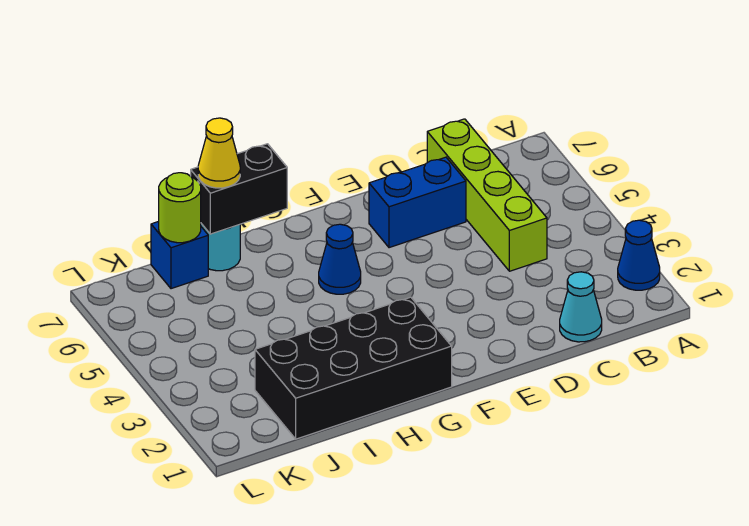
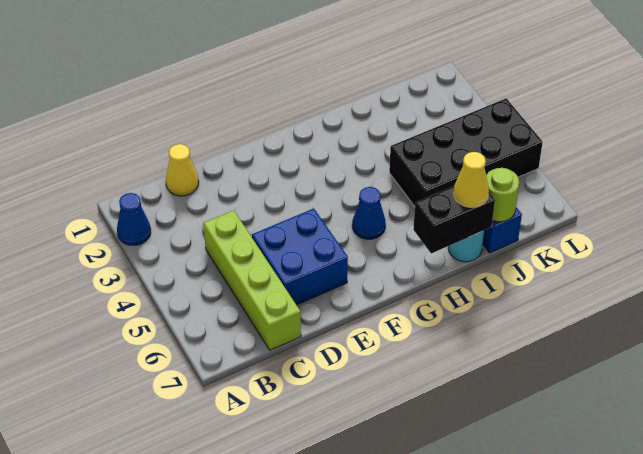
cyan 1x1 cone [560,272,602,342] -> yellow 1x1 cone [166,144,199,196]
blue 1x2 brick [369,157,466,248] -> blue 2x2 brick [252,208,348,305]
black 2x4 brick [255,297,452,439] -> black 2x4 brick moved to [389,98,543,207]

